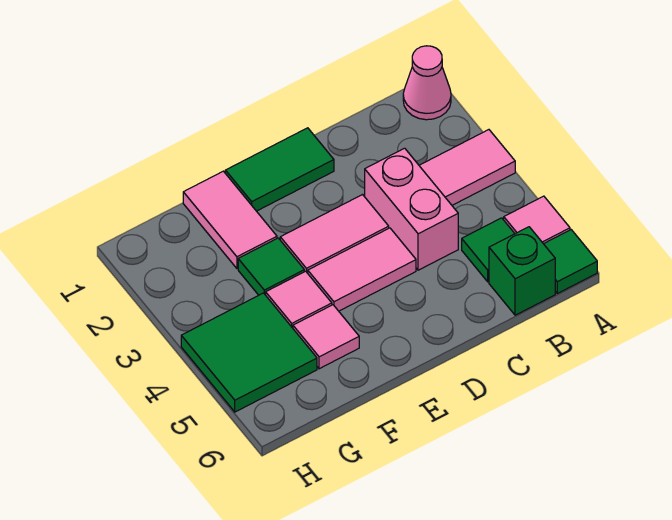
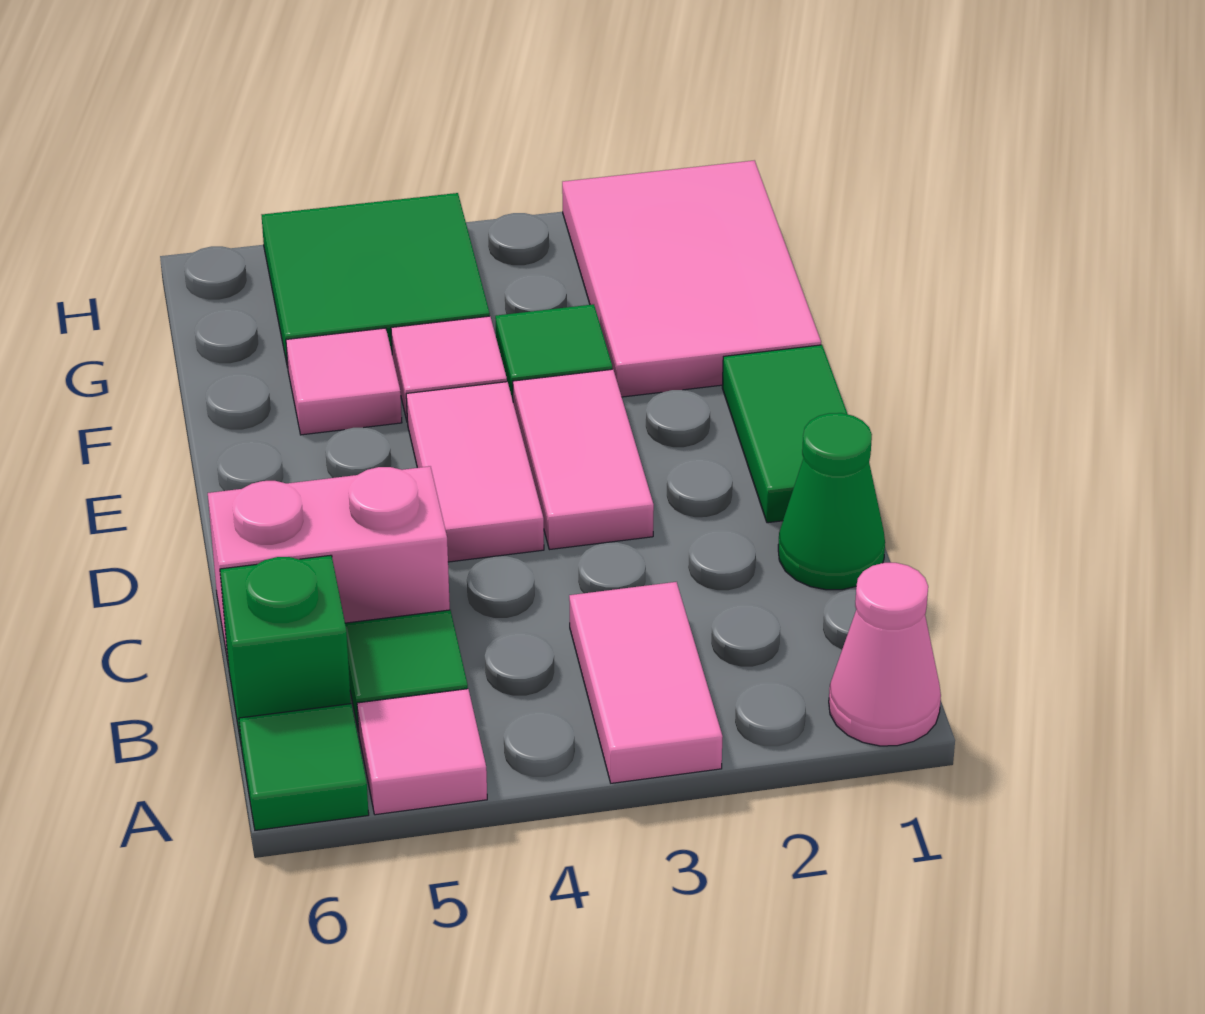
none -> green 1x1 cone [778,413,885,590]
pink 1x2 brick [365,148,458,270] -> pink 1x2 brick moved to [208,466,450,667]
pink 1x2 tile [183,171,277,268] -> pink 2x3 tile [562,160,821,397]

